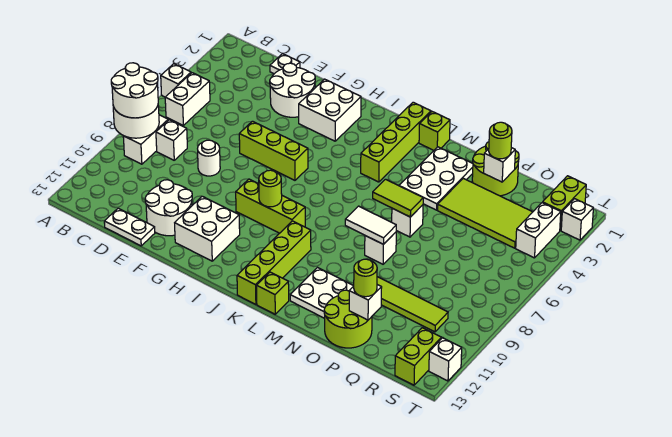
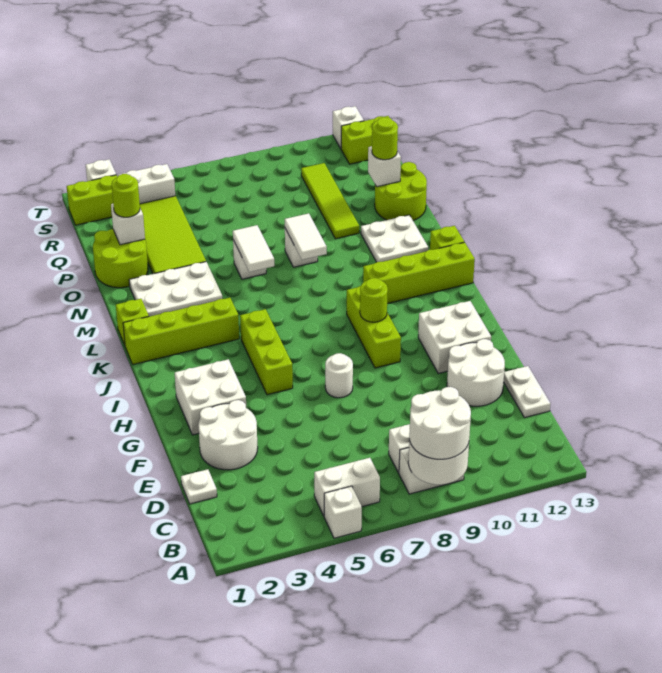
white 1x1 round brick [198,140,220,176] -> white 1x1 round brick moved to [325,353,353,398]
lime 1x3 brick [239,121,308,180] -> lime 1x3 brick moved to [240,309,293,395]
lime 1x2 tile [373,179,423,217] -> white 1x2 tile [233,225,274,272]

